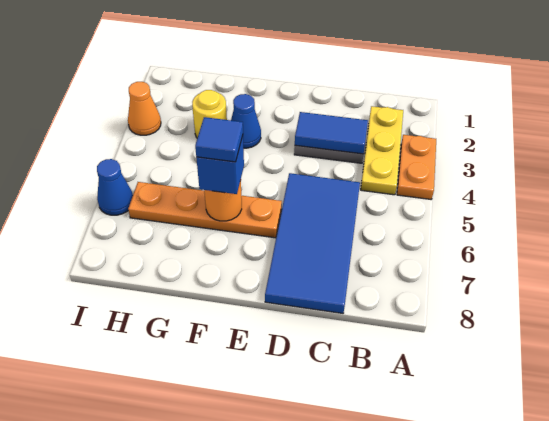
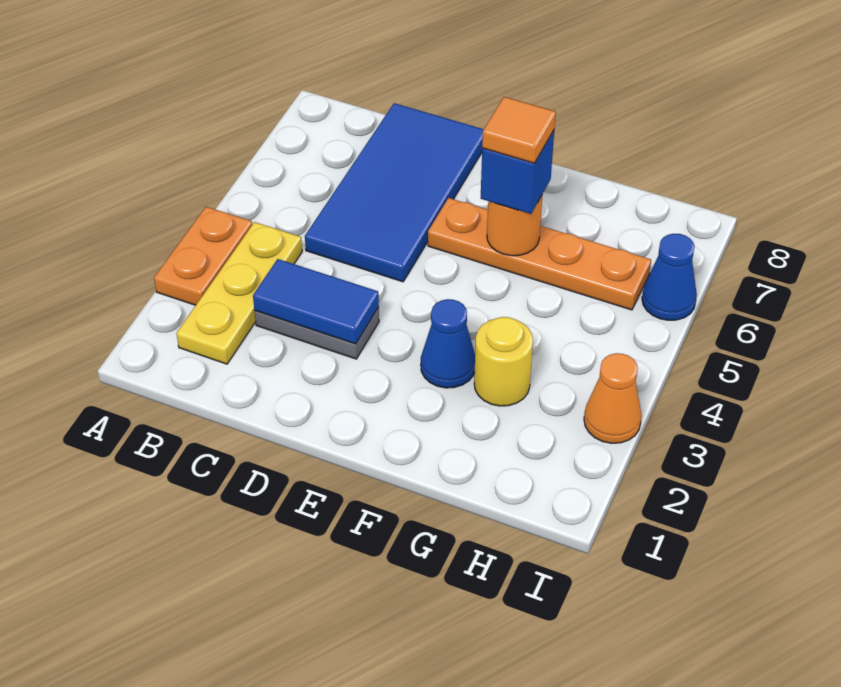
blue 1x1 tile [195,117,243,162] -> orange 1x1 tile [482,97,556,163]

